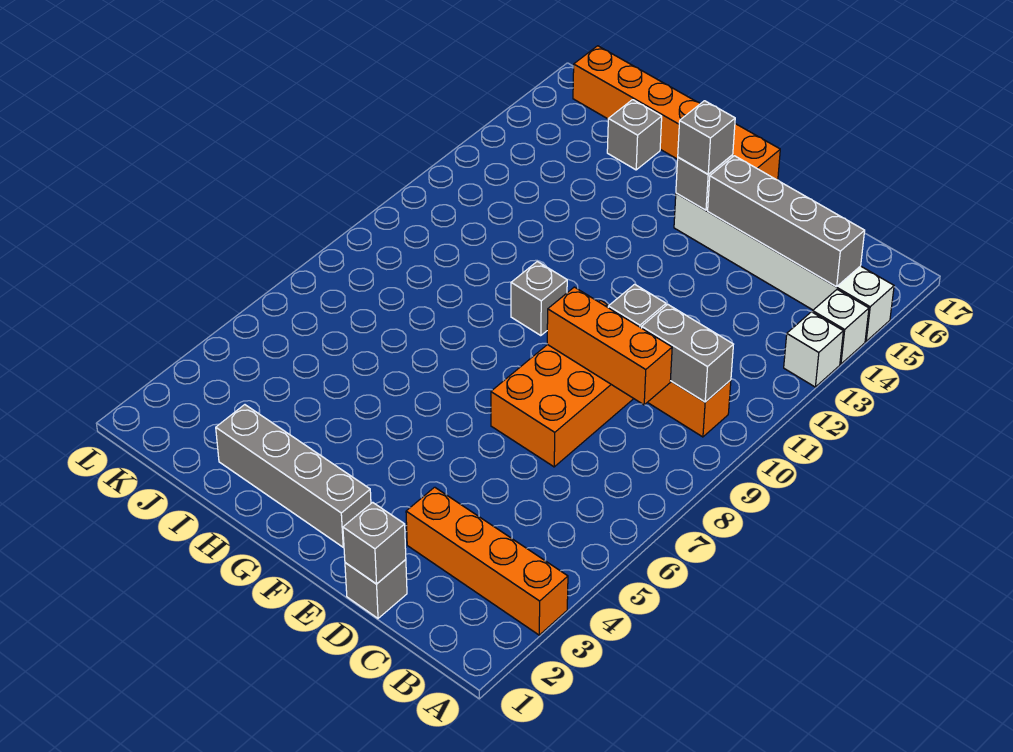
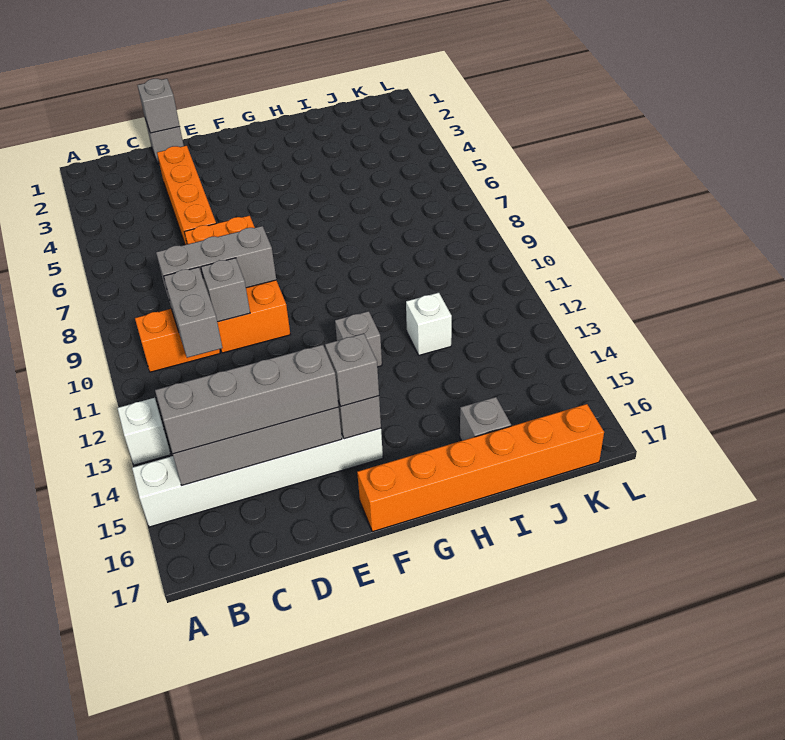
orange 1x4 brick [406,487,568,635] -> orange 1x4 brick turned to [157,146,216,245]
white 1x1 brick [813,290,869,364] -> white 1x1 brick moved to [406,293,452,355]
grey 1x2 brick [642,304,734,402] -> grey 1x2 brick turned to [164,267,222,358]
orange 1x3 brick [547,287,672,405] -> grey 1x3 brick [156,226,276,302]
grey 1x4 brick [216,405,371,547] -> grey 1x4 brick moved to [155,345,339,454]
grey 1x1 brick [511,262,567,336] -> grey 1x1 brick moved to [335,311,382,367]

